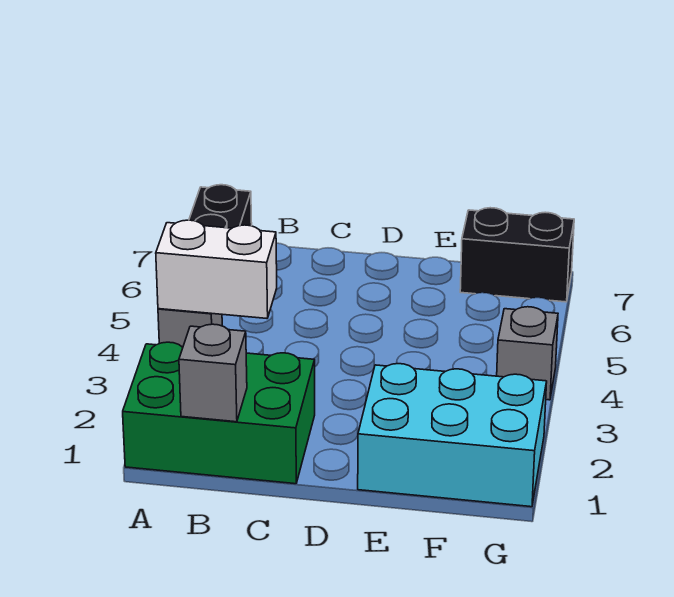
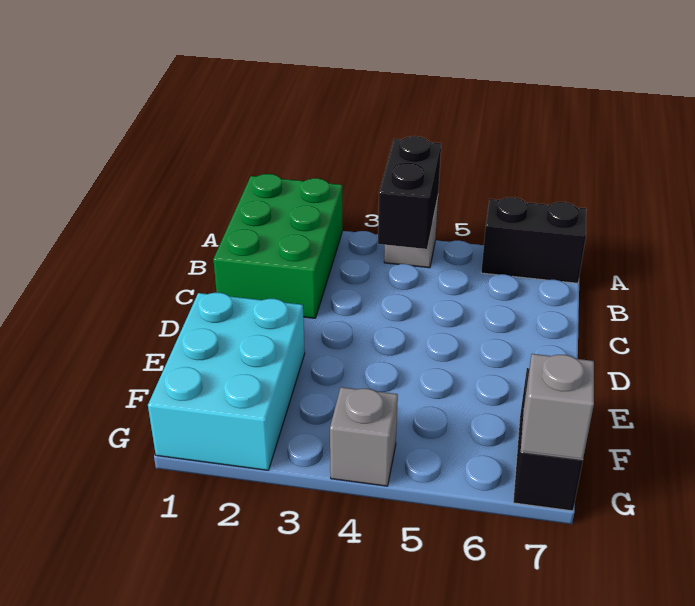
white 1x2 brick [156,220,277,318] -> black 1x2 brick [378,136,441,249]
grey 1x1 brick [179,324,247,422] -> grey 1x1 brick moved to [521,354,594,459]

